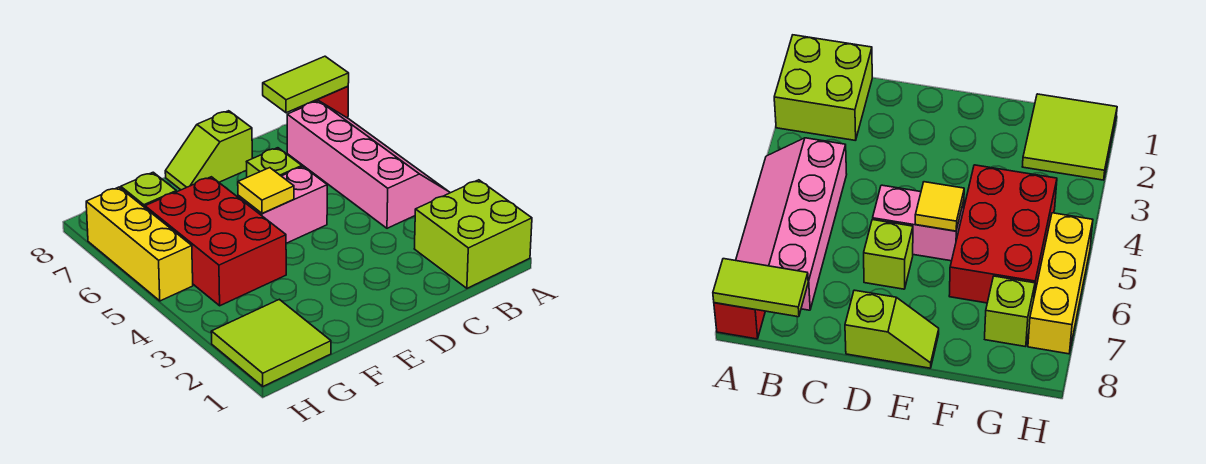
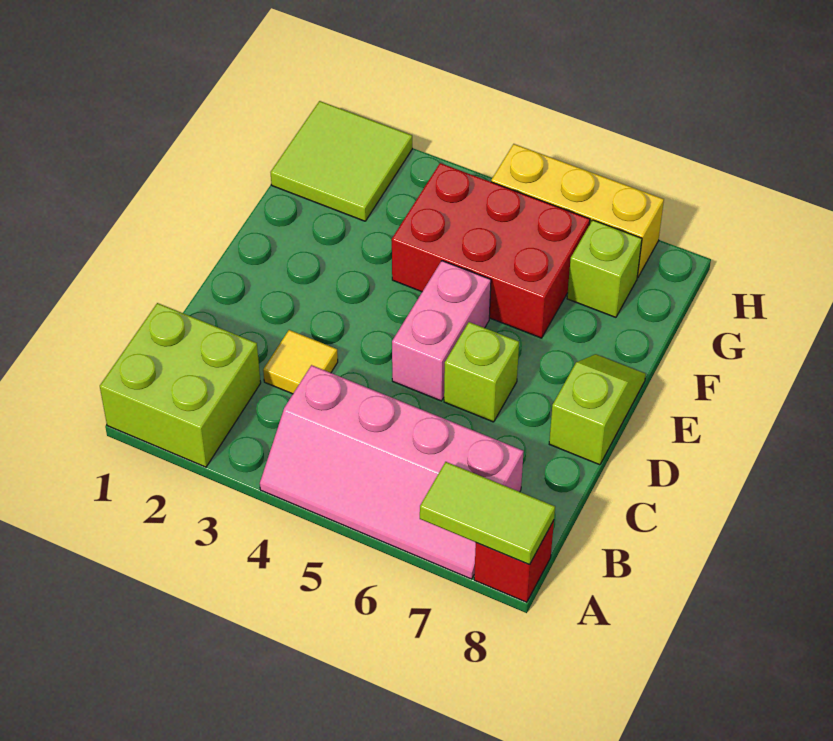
lime 1x2 tile [263,56,349,113] -> lime 1x2 tile turned to [420,462,555,565]
yellow 1x1 tile [238,168,294,214] -> yellow 1x1 tile moved to [263,330,338,394]

